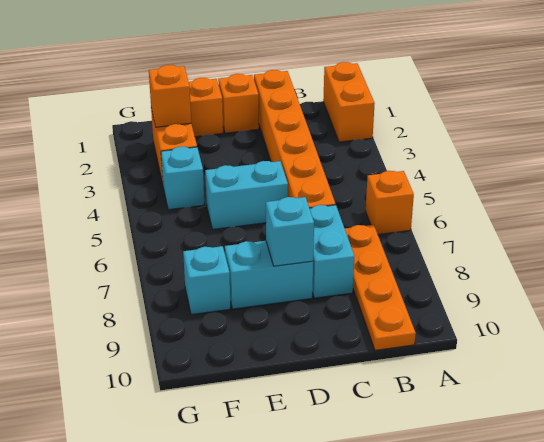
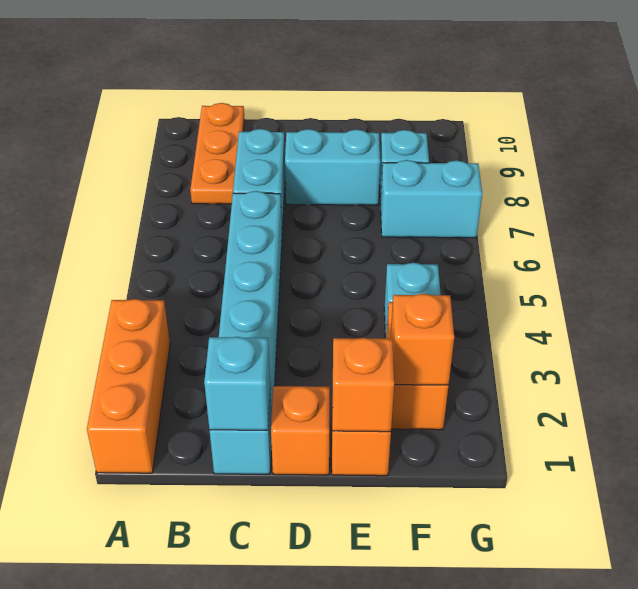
orange 1x2 brick [323,62,375,142] -> orange 1x3 brick [87,299,170,473]
orange 1x1 brick [366,171,414,234] -> orange 1x1 brick moved to [332,338,394,432]
orange 1x4 plate [345,225,416,350] -> orange 1x3 plate [190,103,245,204]
orange 1x6 brick [254,70,336,208] -> cyan 1x6 brick [209,191,282,474]
cyan 1x2 brick [205,161,288,229] -> cyan 1x2 brick moved to [380,160,482,238]
cyan 1x1 brick [266,197,314,266] -> cyan 1x1 brick moved to [204,337,270,430]

